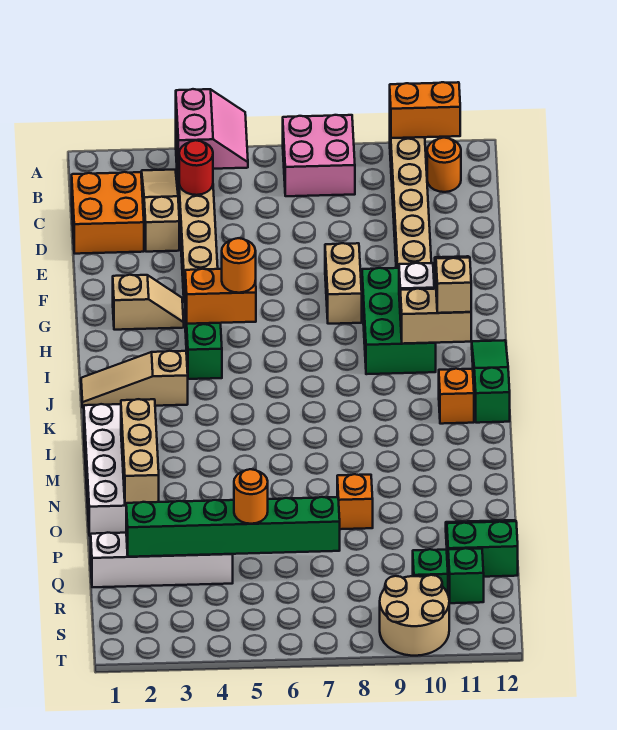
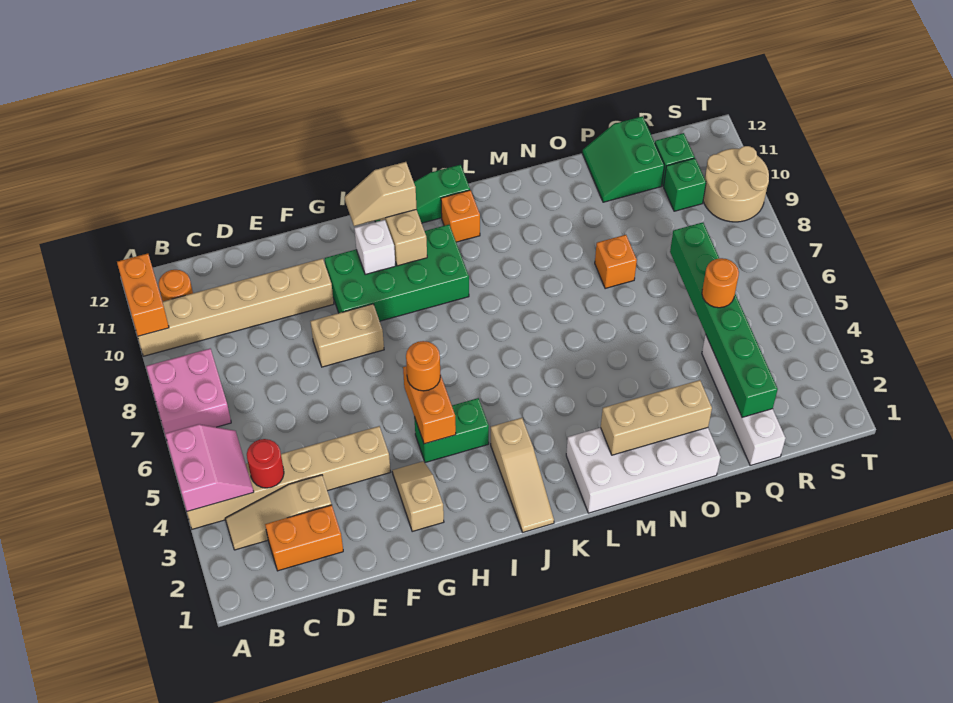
pink 2x2 slope [176,89,248,170] -> pink 2x2 slope turned to [165,424,254,511]
orange 2x2 brick [72,172,144,254] -> orange 1x2 brick [265,505,343,571]
green 2x3 brick [362,268,436,374] -> green 2x4 brick [325,225,469,321]

